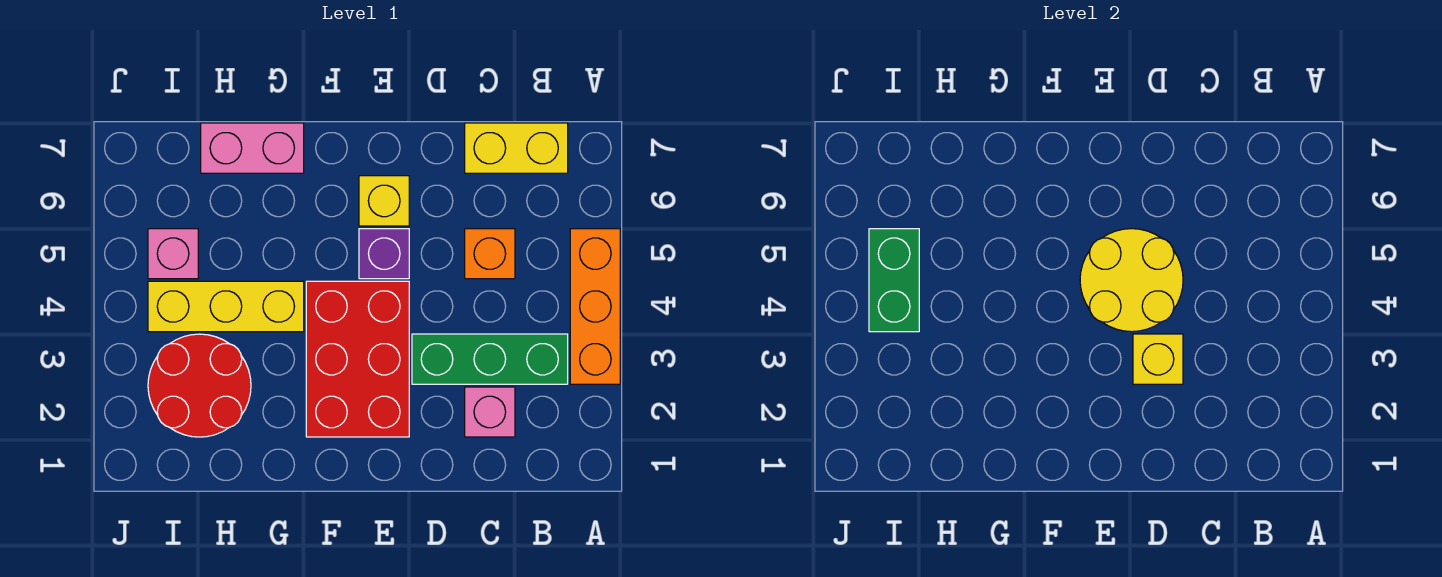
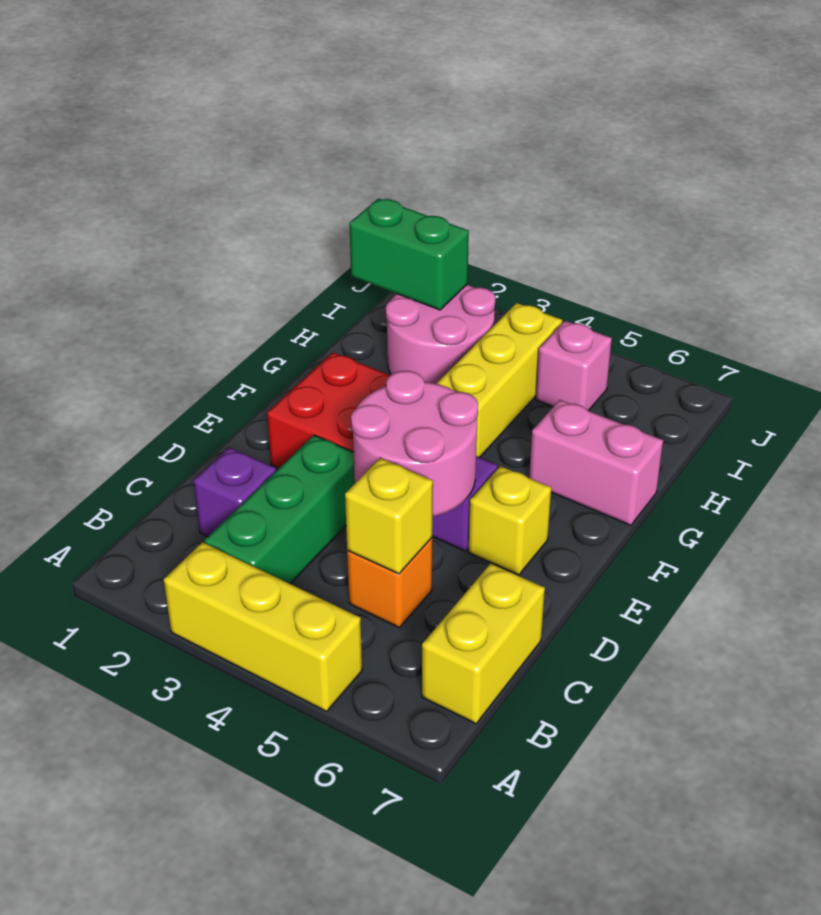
orange 1x3 brick [570,229,620,384] -> yellow 1x3 brick [164,542,362,711]
pink 1x1 brick [465,387,515,437] -> purple 1x1 brick [193,447,276,537]
yellow 1x1 brick [1133,334,1183,384] -> yellow 1x1 brick moved to [345,458,433,574]
yellow 2x2 round brick [1080,229,1183,332] -> pink 2x2 round brick [351,371,478,516]
pink 1x2 brick [201,123,304,173] -> pink 1x2 brick turned to [529,400,663,525]
red 2x2 round brick [148,334,251,437] -> pink 2x2 round brick [386,285,495,384]
green 1x2 brick [869,229,919,332] -> green 1x2 brick moved to [349,199,469,310]

